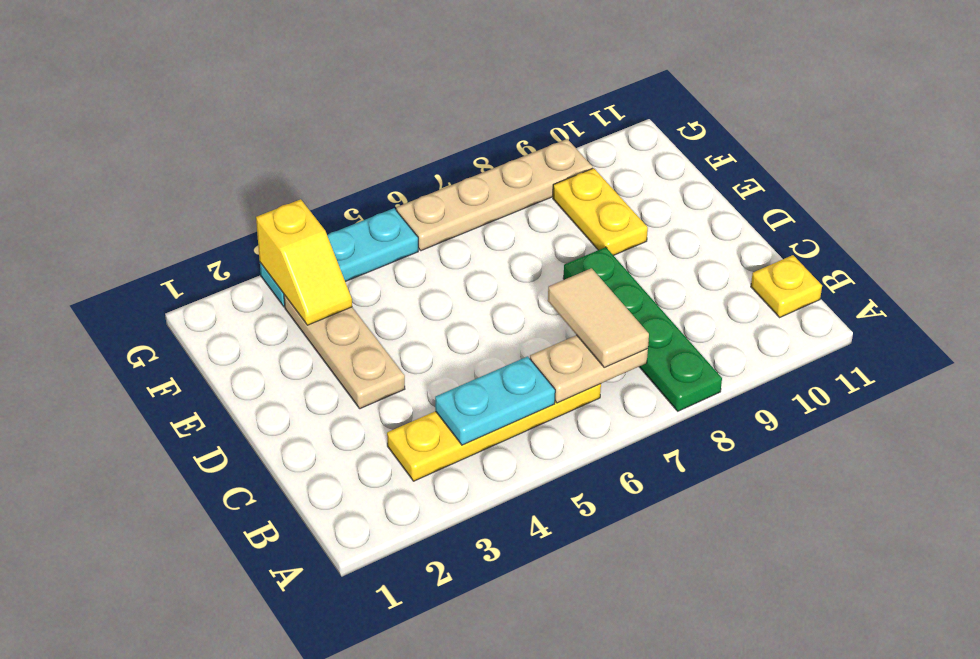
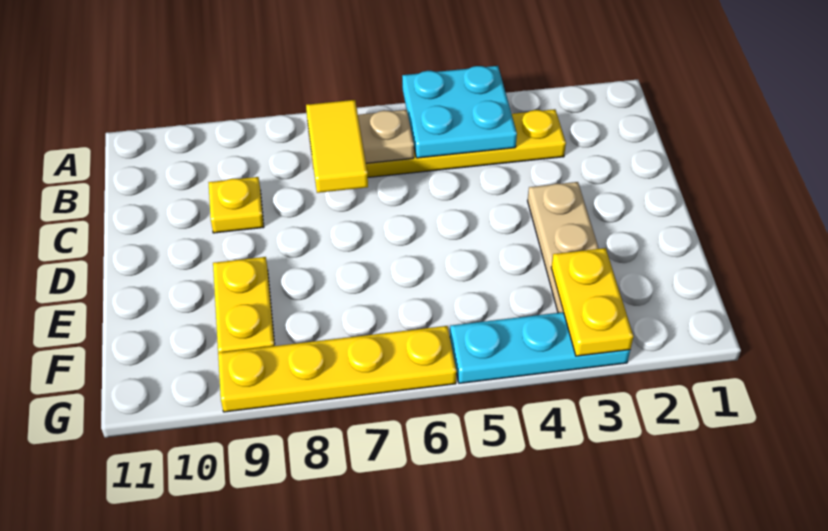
green 1x4 plate [563,247,722,411] -> none
cyan 1x2 plate [435,356,555,445] -> cyan 2x2 plate [402,66,517,158]
tan 1x2 tile [548,268,649,367] -> yellow 1x2 tile [306,100,368,193]
yellow 1x1 plate [751,255,822,317] -> yellow 1x1 plate moved to [208,177,264,233]
yellow 1x2 slope [256,199,352,325] -> yellow 1x2 plate [551,248,633,356]
tan 1x4 plate [396,139,593,251] -> yellow 1x4 plate [218,326,457,412]

